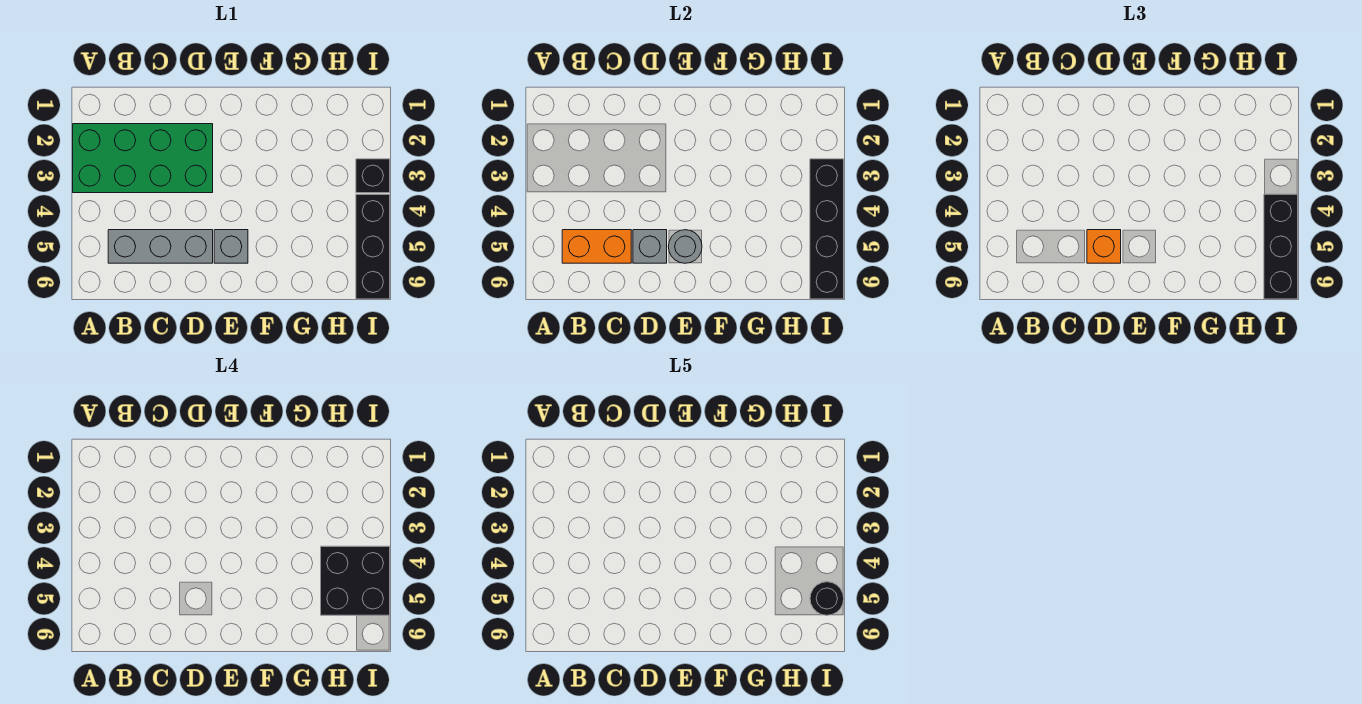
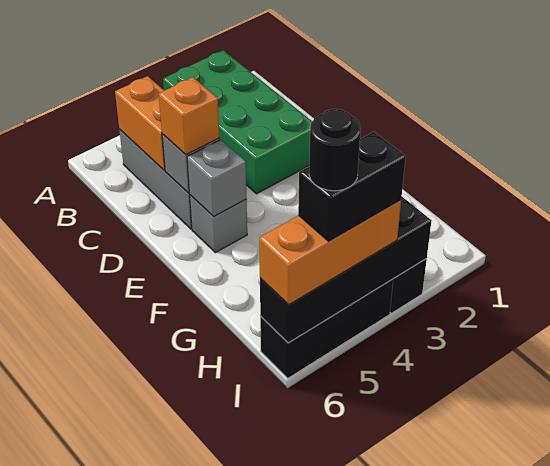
grey 1x1 round brick [668,230,702,263] -> grey 1x1 brick [187,140,247,217]
black 2x2 brick [321,546,390,615] -> black 1x2 brick [298,132,406,241]
black 1x3 brick [1264,194,1298,299] -> orange 1x3 brick [259,200,401,305]

